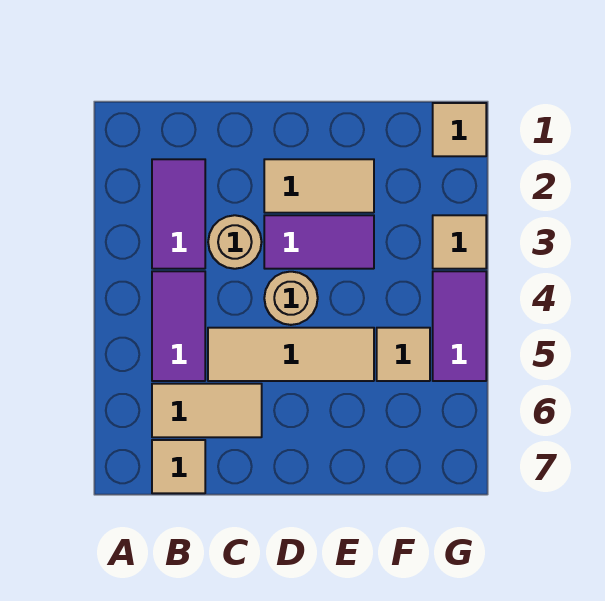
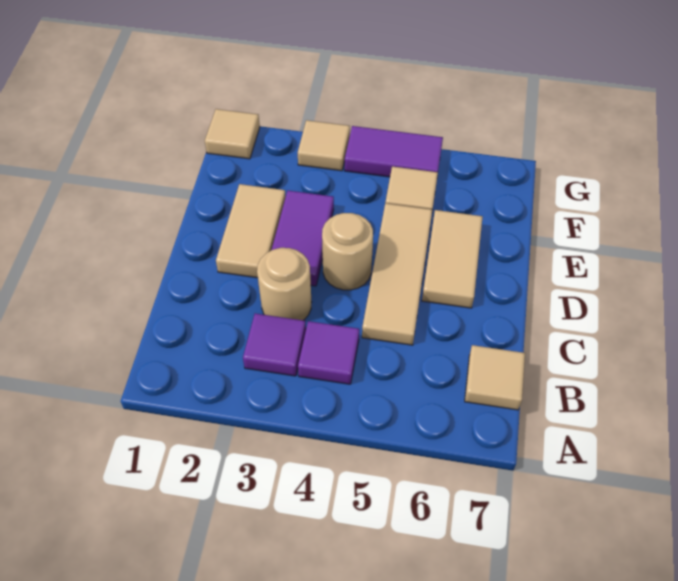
purple 1x2 tile [152,159,205,269] -> purple 1x1 tile [243,313,306,376]
purple 1x2 tile [152,271,205,381] -> purple 1x1 tile [298,321,359,384]
tan 1x2 tile [152,384,262,437] -> tan 1x2 tile moved to [422,210,483,308]

